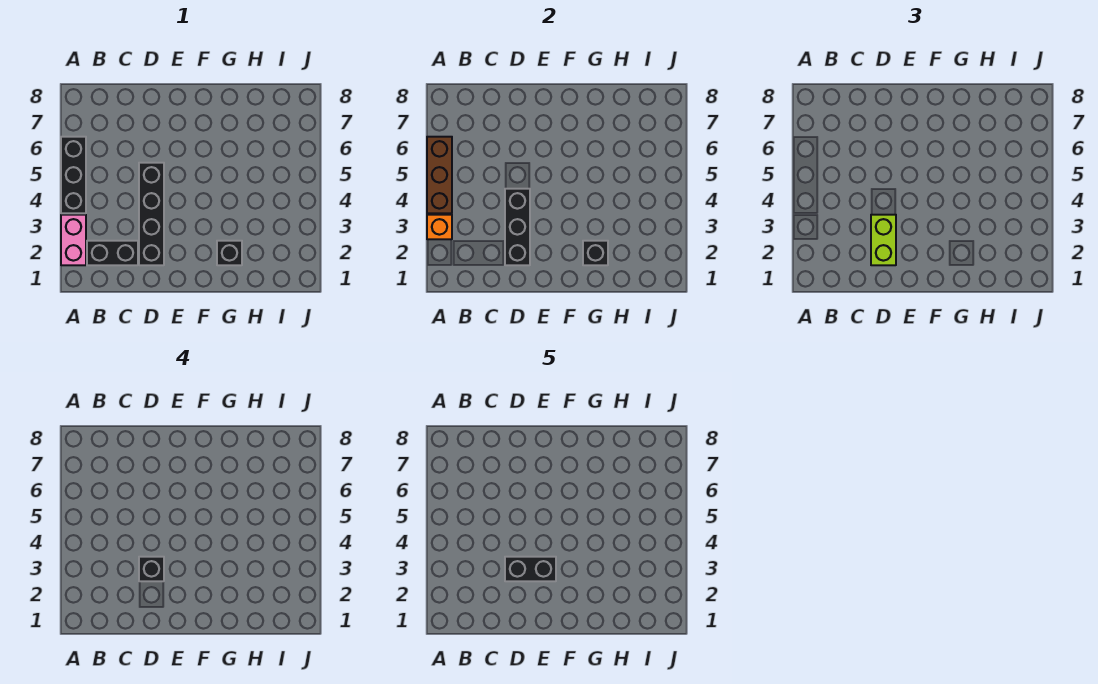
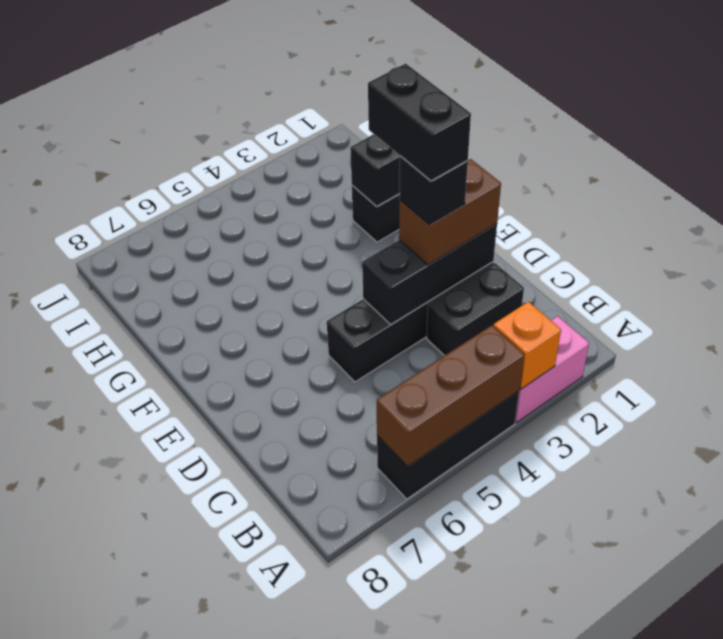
black 1x2 brick [87,241,138,265] -> black 1x2 brick turned to [427,263,524,356]
lime 1x2 brick [871,215,896,265] -> brown 1x2 brick [399,159,501,265]

